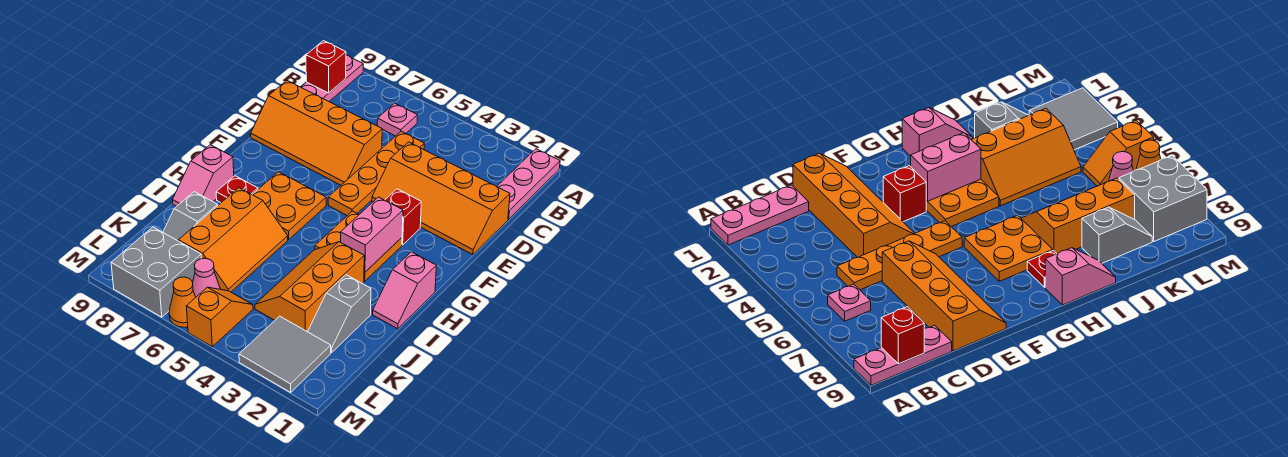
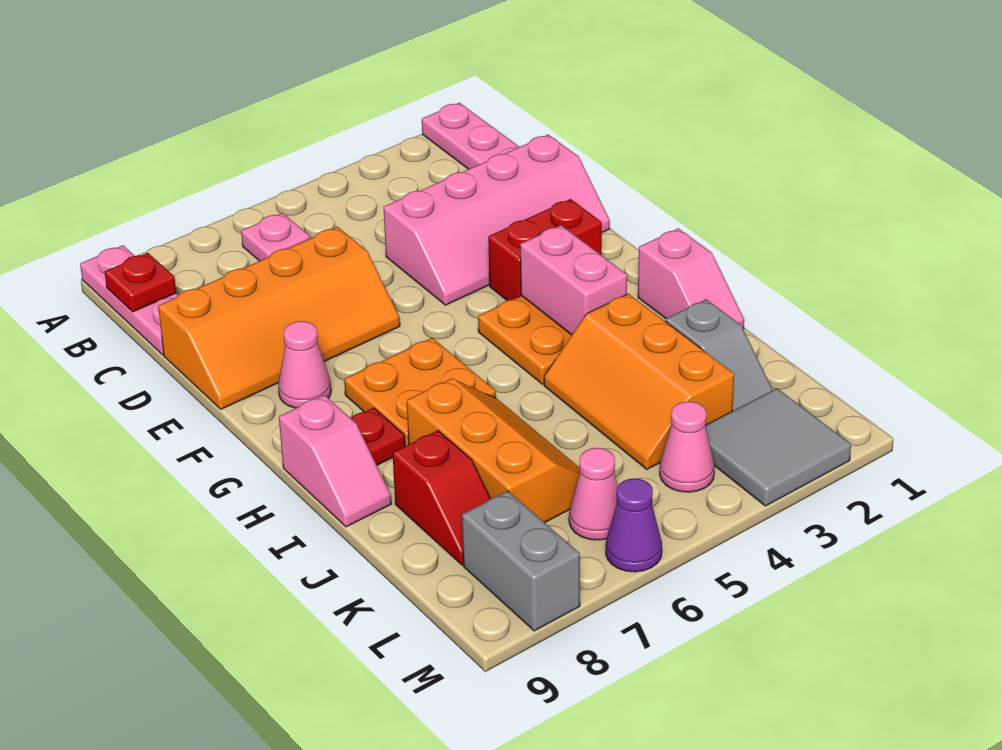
red 1x1 brick [306,41,346,93] -> red 1x1 plate [105,253,176,312]
orange 1x4 plate [328,131,424,216] -> none
orange 2x4 slope [372,142,510,255] -> pink 2x4 slope [383,135,610,305]
red 1x1 brick [385,189,421,245] -> red 1x2 brick [488,199,602,301]
none -> pink 1x1 cone [278,321,331,408]
grey 1x2 slope [163,192,218,241] -> red 1x2 slope [393,430,491,565]
none -> pink 1x1 cone [660,401,715,492]
orange 1x2 slope [186,287,253,346] -> none
grey 2x2 brick [111,227,201,317] -> grey 1x2 brick [462,491,580,631]
orange 1x1 cone [169,277,196,327] -> purple 1x1 cone [606,478,662,572]

